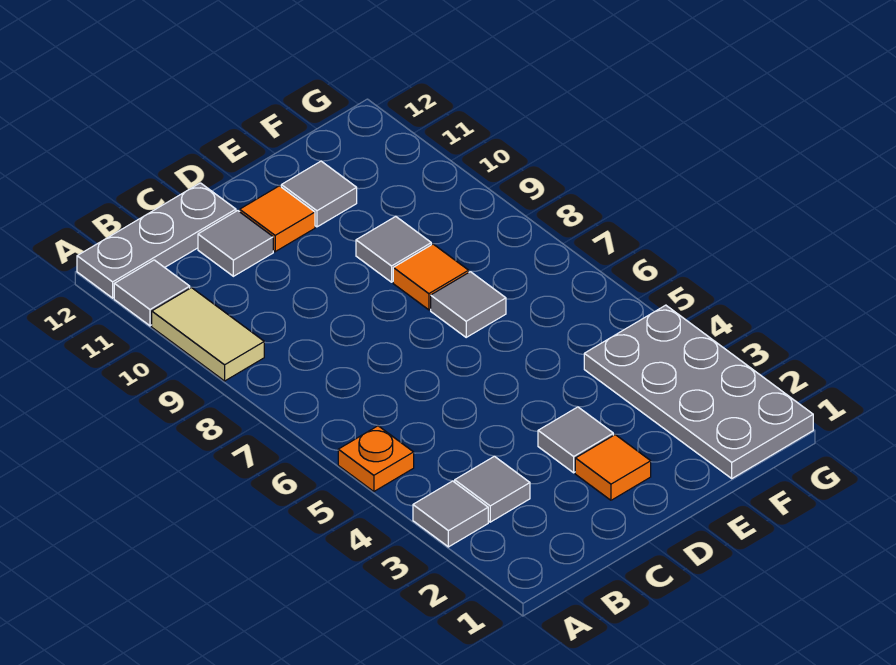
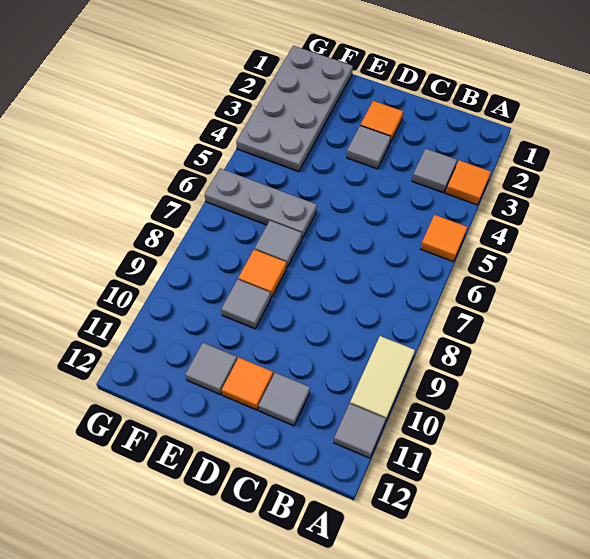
grey 1x1 tile [413,481,488,547] -> orange 1x1 tile [446,160,491,205]
orange 1x1 plate [338,426,414,492] -> orange 1x1 tile [421,215,467,262]
grey 1x3 plate [77,183,236,298] -> grey 1x3 plate moved to [205,168,317,238]

